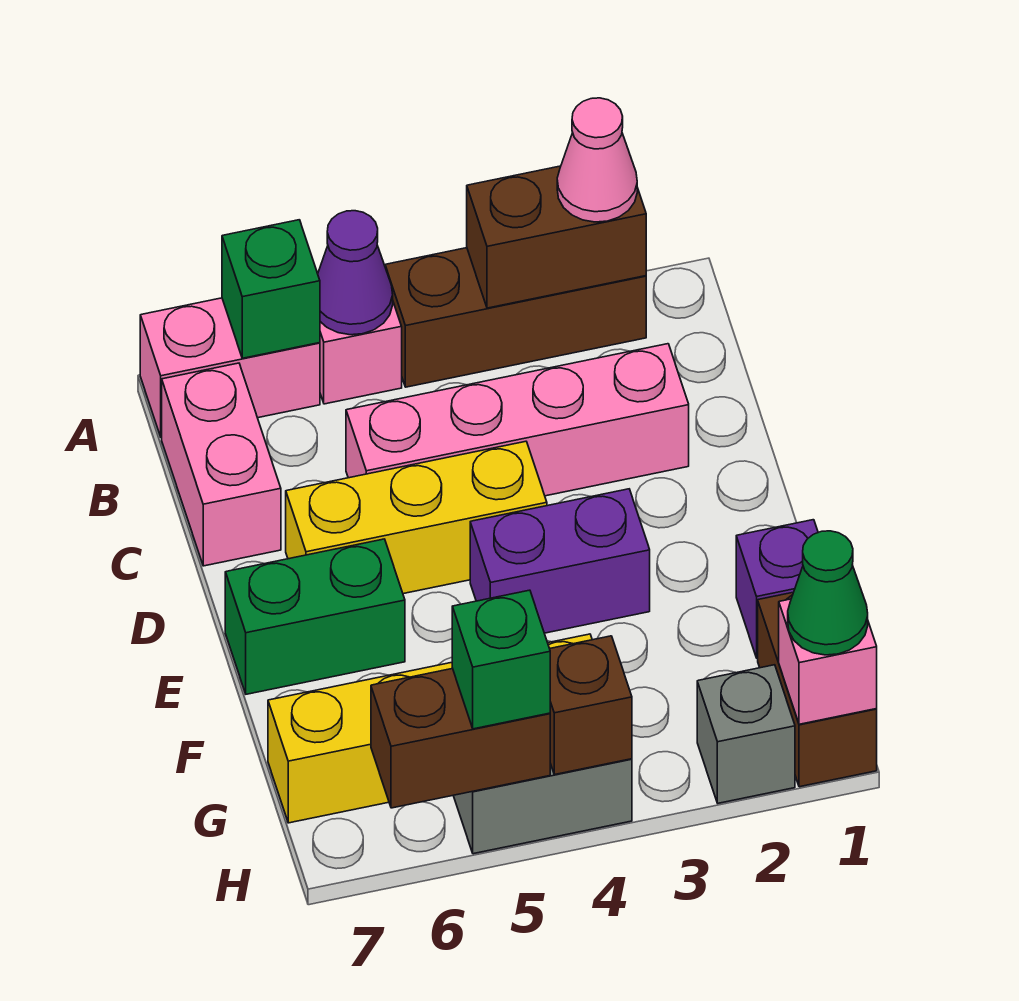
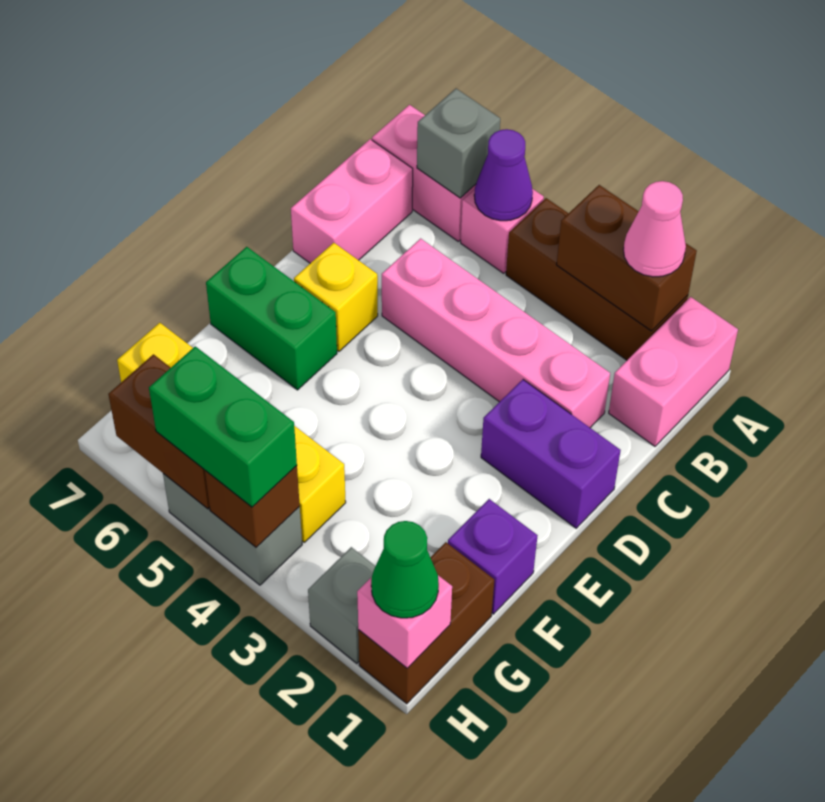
none -> pink 1x2 brick [609,297,738,446]
green 1x1 brick [222,220,320,358] -> grey 1x1 brick [417,89,500,198]
yellow 1x3 brick [286,441,547,594] -> yellow 1x1 brick [294,243,378,351]
purple 1x2 brick [470,489,650,633] -> purple 1x2 brick moved to [481,380,621,528]
green 1x1 brick [452,590,550,729] -> green 1x2 brick [149,346,297,507]

